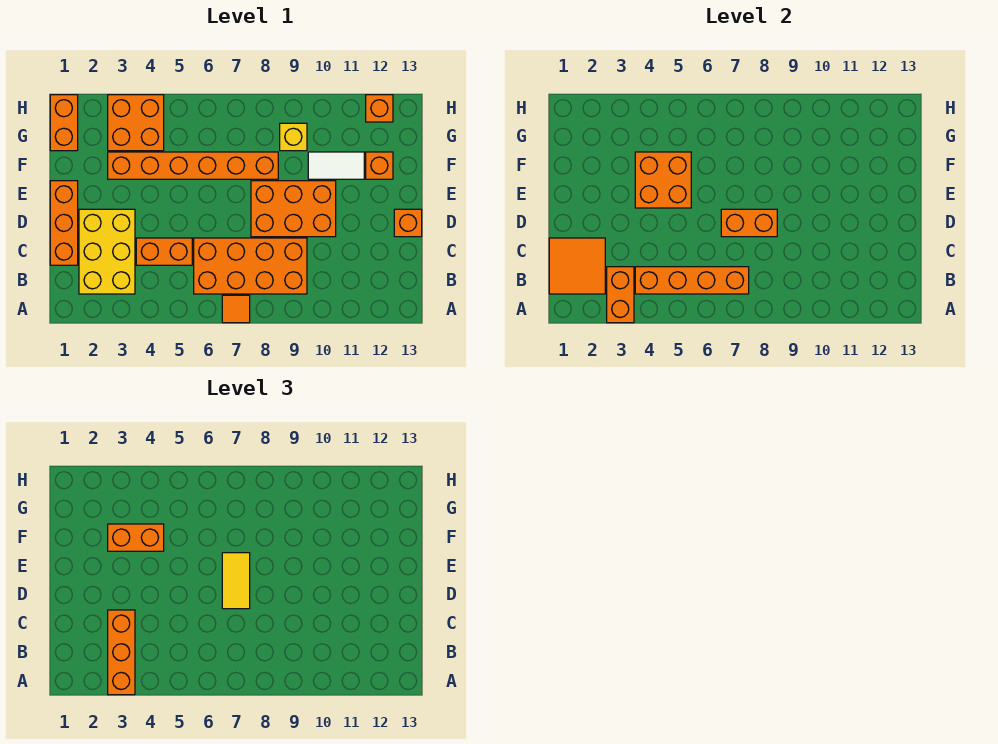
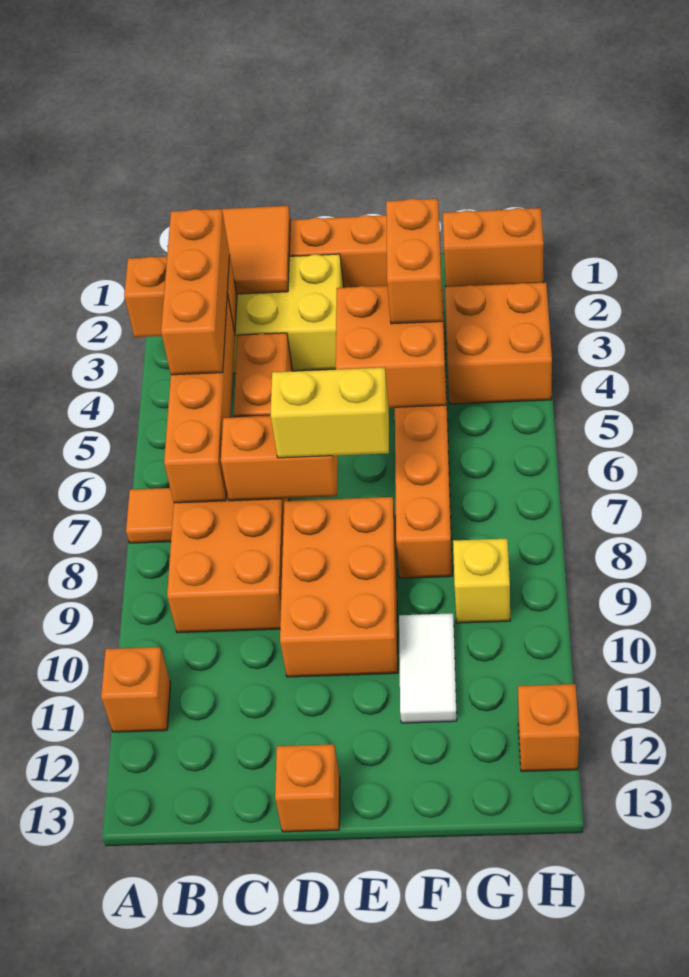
orange 1x3 brick [108,610,135,695] -> orange 1x3 brick turned to [161,209,230,375]
orange 1x2 brick [721,209,777,237] -> orange 1x2 brick turned to [221,416,338,501]
yellow 1x2 tile [222,553,250,609] -> yellow 1x2 brick [270,367,389,458]
orange 1x1 brick [366,152,393,179] -> orange 1x1 brick moved to [101,647,171,732]

